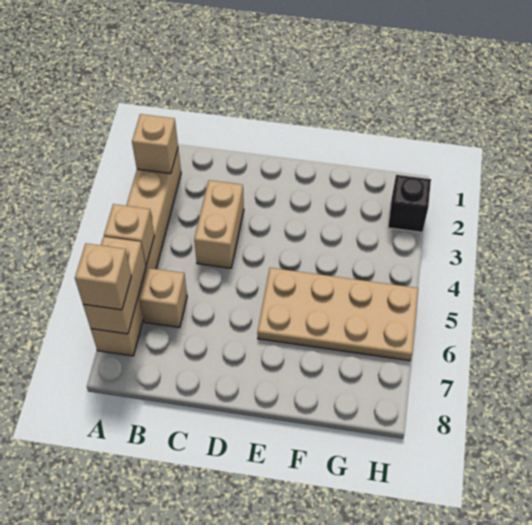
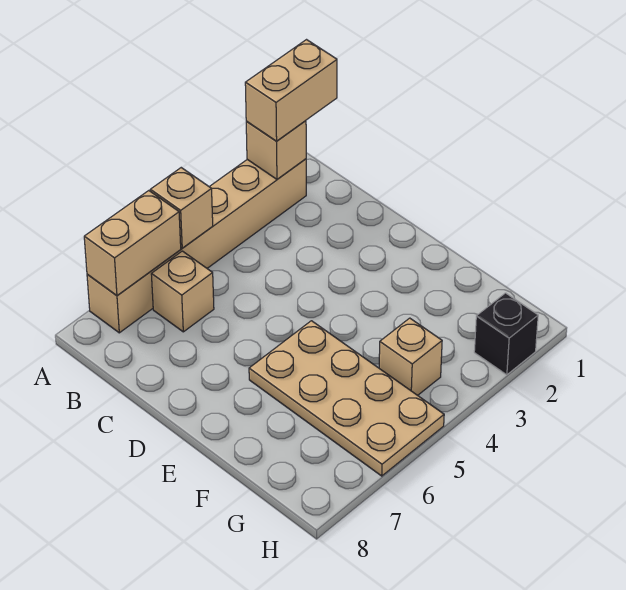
tan 1x1 brick [75,243,131,310] -> tan 1x1 brick moved to [379,318,442,395]
tan 1x2 brick [194,180,244,268] -> tan 1x2 brick moved to [245,40,337,141]

